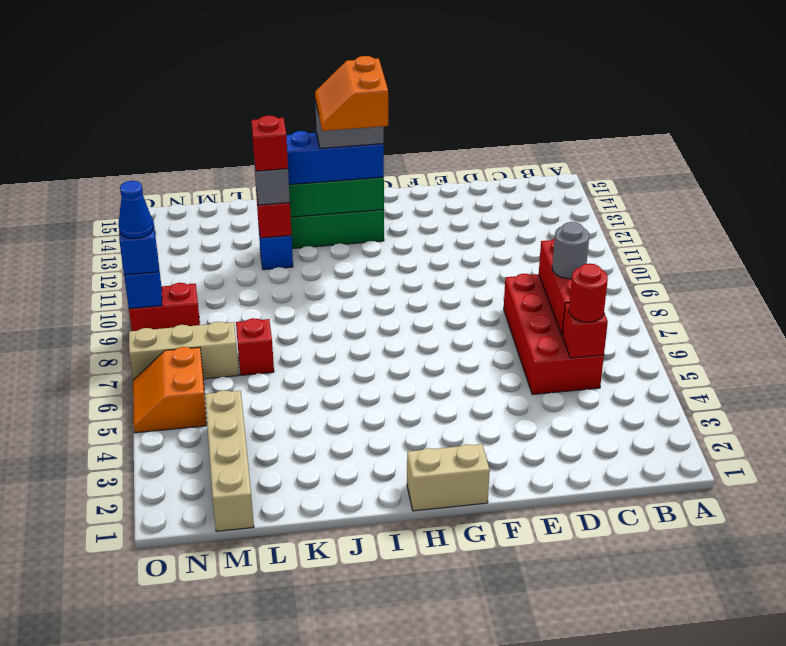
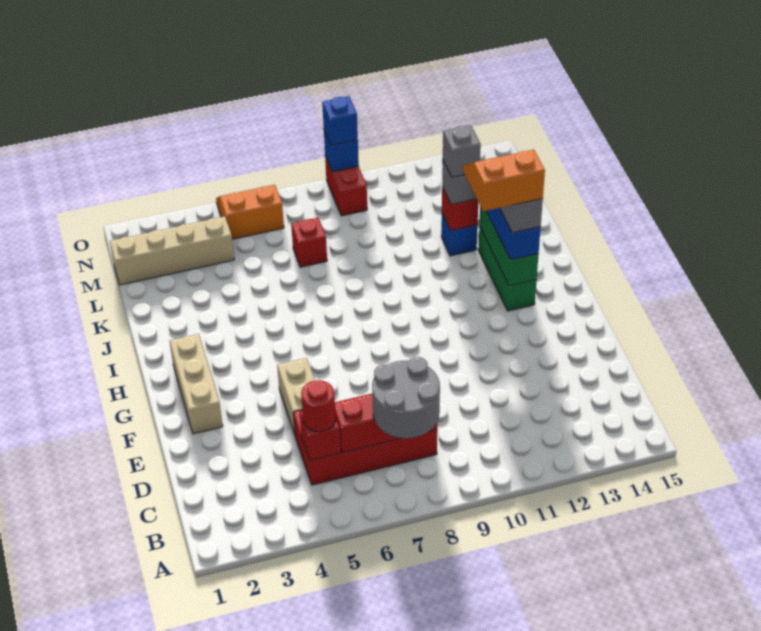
grey 1x1 round brick [552,222,589,279] -> grey 2x2 round brick [372,357,440,438]
tan 1x2 brick [407,444,490,511] -> tan 1x2 brick moved to [277,358,315,434]
red 1x1 brick [251,115,288,171] -> grey 1x1 brick [443,125,481,177]
tan 1x3 brick [129,322,239,380] -> tan 1x3 brick moved to [170,334,223,434]
blue 1x1 cone [118,181,154,238] -> none

